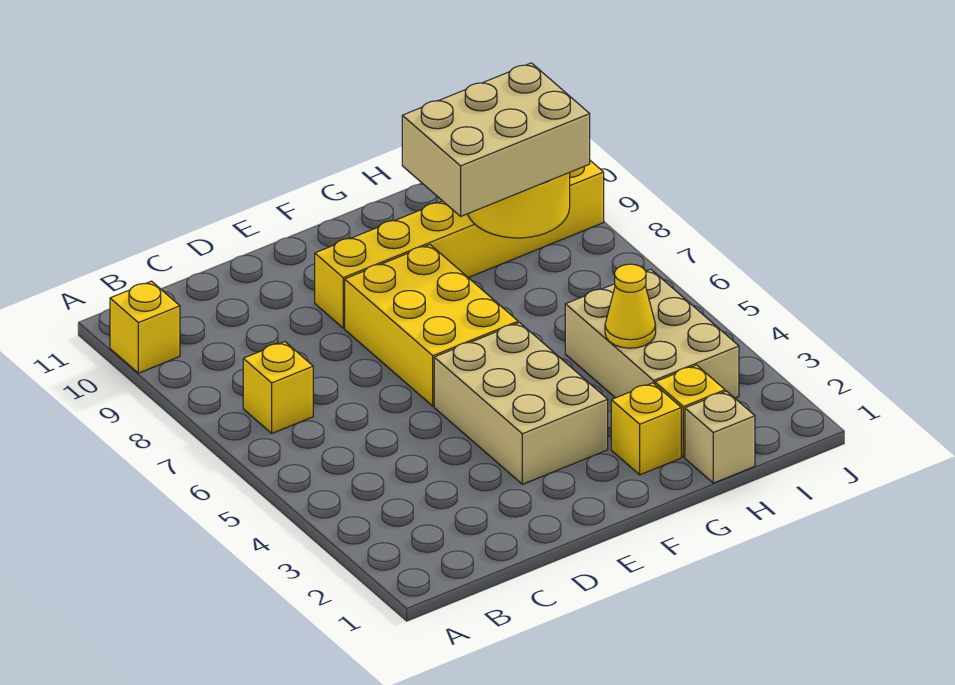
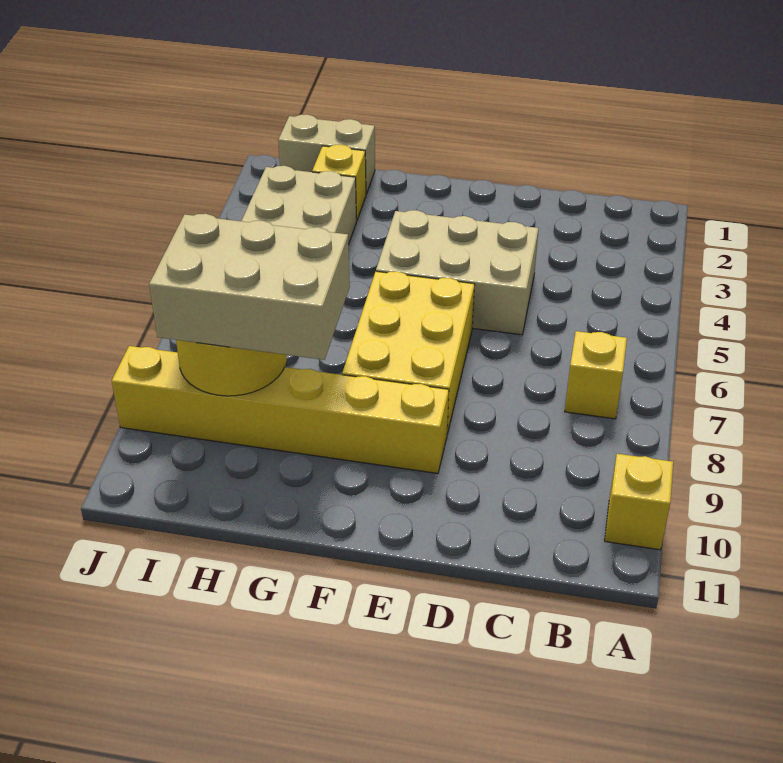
tan 2x3 brick [434,323,608,484] -> tan 2x3 brick turned to [376,210,539,335]
yellow 1x1 brick [611,383,681,475] -> none
tan 1x1 brick [685,391,755,483] -> tan 1x2 brick [278,114,375,194]
yellow 1x1 cone [605,264,656,348] -> none

